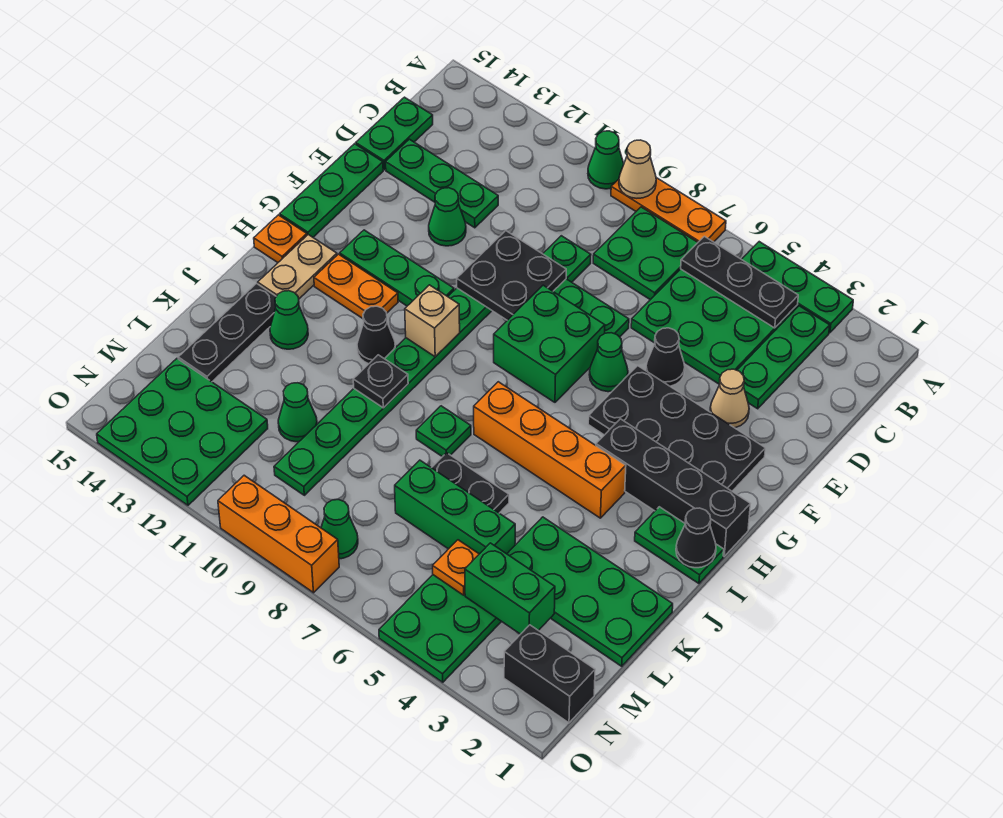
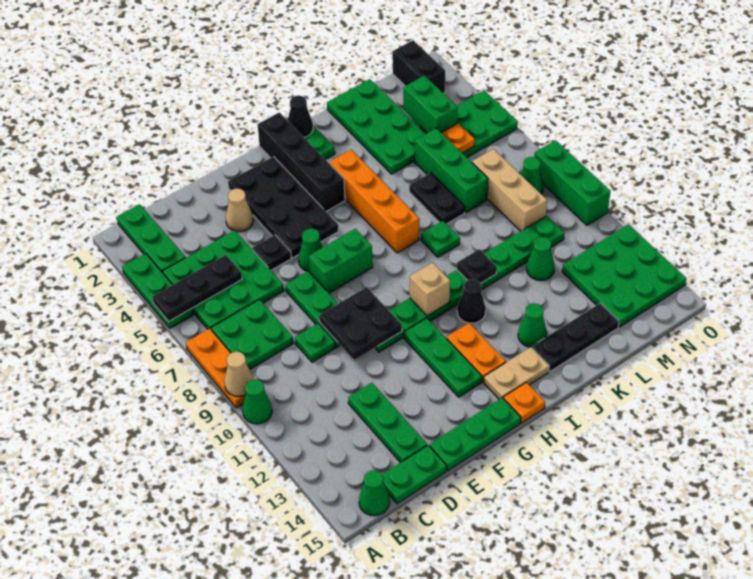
green 1x3 plate [737,306,830,409] -> green 1x3 plate turned to [117,204,185,273]
black 1x3 plate [681,236,798,328] -> black 1x3 plate turned to [152,255,242,321]
black 1x1 cone [646,328,685,386] -> black 1x1 plate [252,235,291,270]
green 1x1 cone [429,188,466,246] -> green 1x1 cone moved to [359,470,390,516]
green 2x2 brick [494,285,605,402] -> green 1x2 brick [309,229,373,293]
none -> tan 1x3 brick [472,149,547,231]
orange 1x3 brick [218,475,339,593] -> green 1x3 brick [534,140,611,225]

